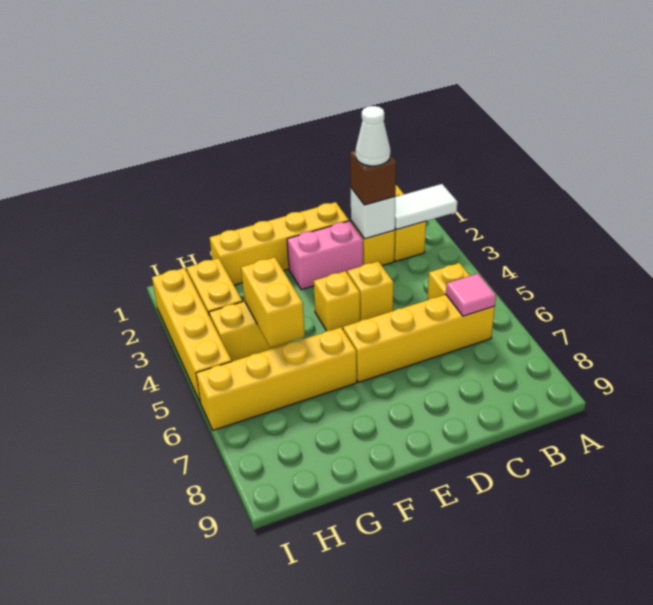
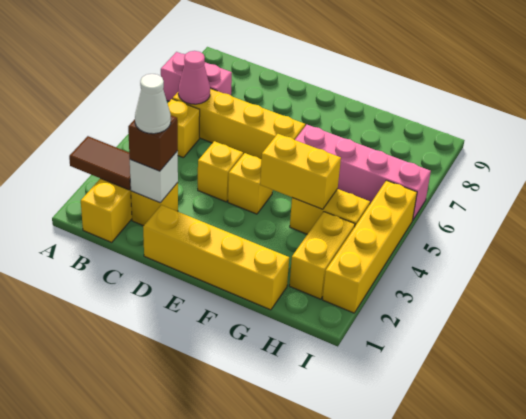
white 1x2 tile [395,184,457,230] -> brown 1x2 tile [69,136,131,190]
pink 1x1 tile [446,274,496,316] -> pink 1x1 cone [178,51,210,104]
pink 1x2 brick [287,221,363,290] -> pink 1x2 brick moved to [161,52,232,101]
yellow 1x4 brick [196,327,357,430] -> pink 1x4 brick [295,125,431,220]
yellow 1x2 brick [241,257,305,348] -> yellow 1x2 brick turned to [260,134,341,209]

